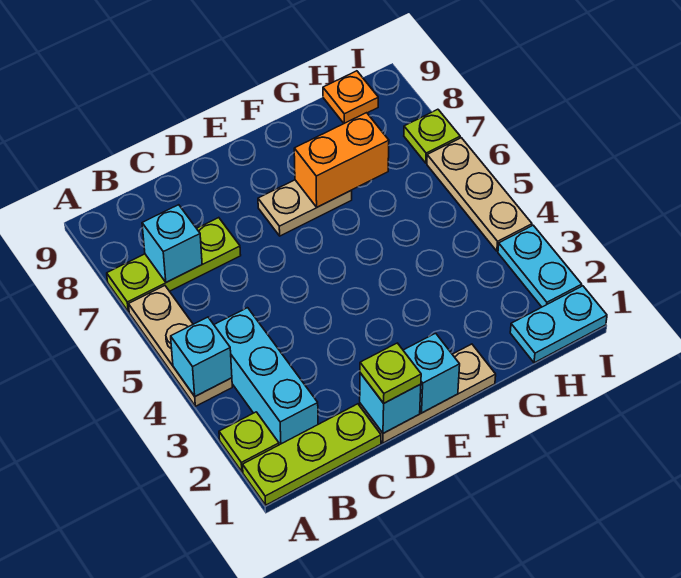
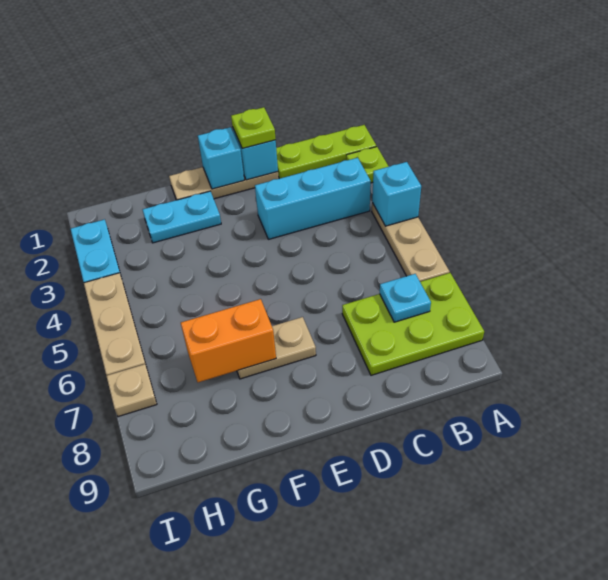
lime 1x3 plate [107,218,241,312] -> lime 2x3 plate [342,273,484,375]
cyan 1x3 brick [214,308,318,445] -> cyan 1x3 brick turned to [255,158,371,239]
cyan 1x1 brick [142,205,202,282] -> cyan 1x1 plate [380,274,431,322]
cyan 1x2 plate [510,286,607,363] -> cyan 1x2 plate moved to [143,191,221,243]
orange 1x1 plate [323,71,378,123] -> none
lime 1x1 plate [404,109,460,163] -> tan 1x1 plate [107,364,157,417]

